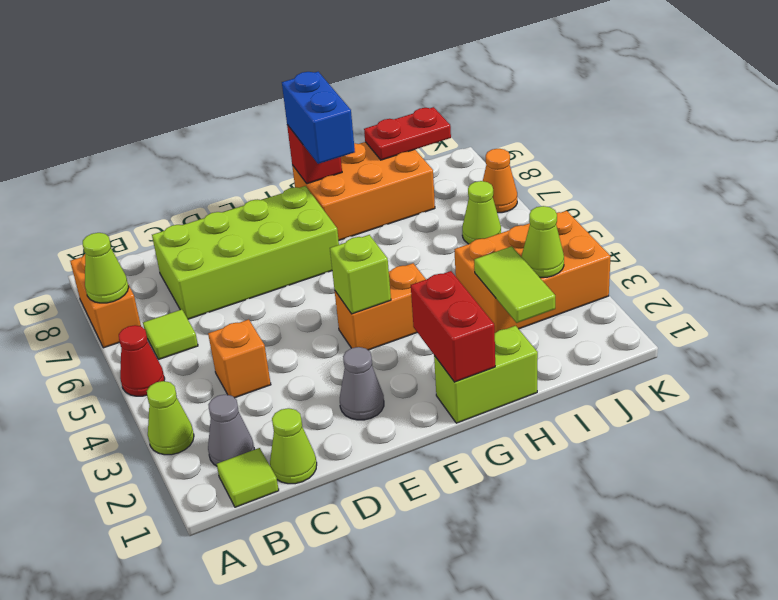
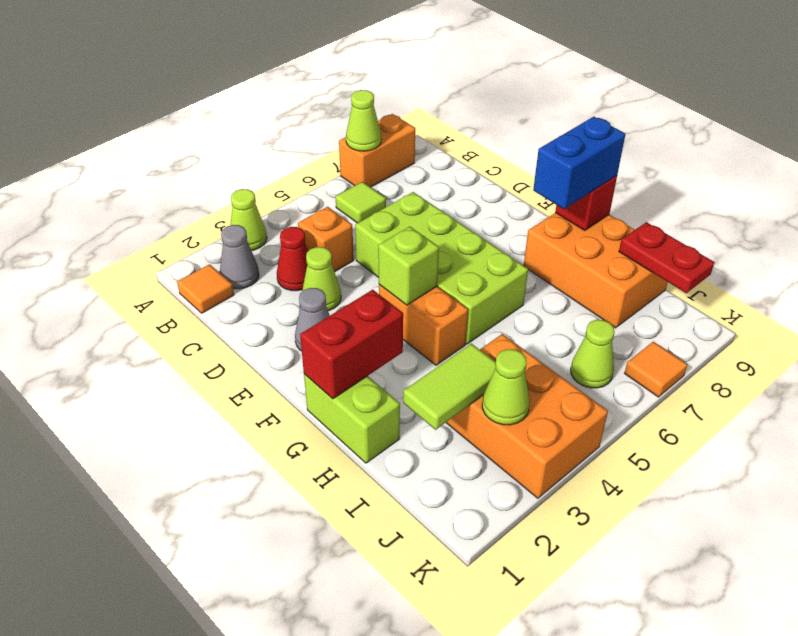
red 1x1 cone [119,325,165,396] -> red 1x1 cone moved to [277,227,308,291]
lime 1x1 tile [217,448,279,507] -> orange 1x1 tile [177,264,234,313]
lime 1x1 cone [270,408,317,484] -> lime 1x1 cone moved to [302,247,341,311]
lime 2x4 brick [152,186,339,319] -> lime 2x4 brick moved to [355,192,528,344]
orange 1x1 cone [483,149,517,213] -> orange 1x1 tile [624,342,687,397]

